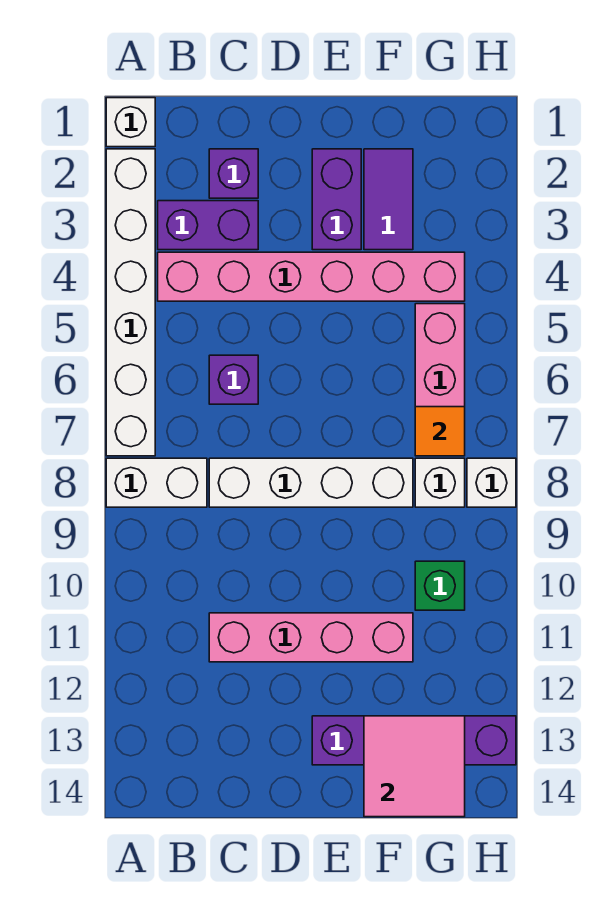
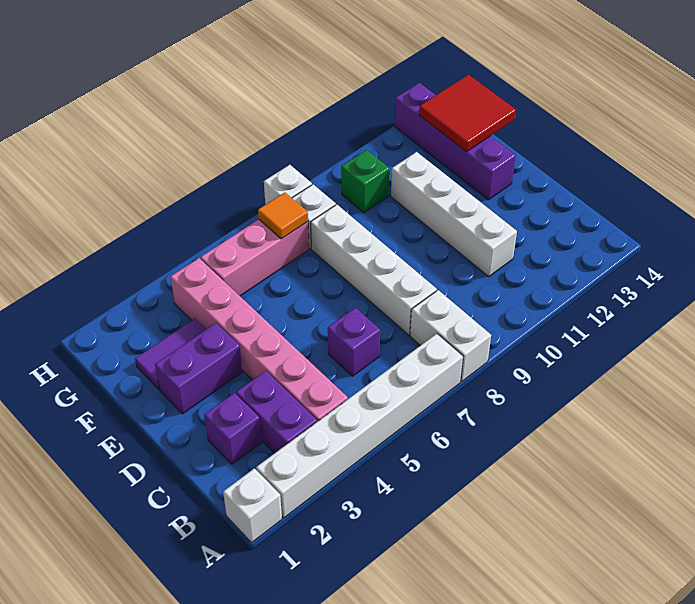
pink 1x4 brick [209,613,413,662] -> white 1x4 brick [391,152,517,276]
pink 2x2 tile [364,716,465,817] -> red 2x2 tile [419,75,516,152]

